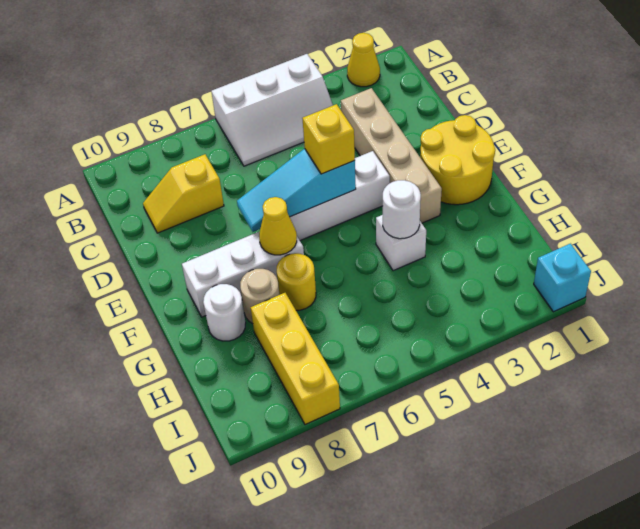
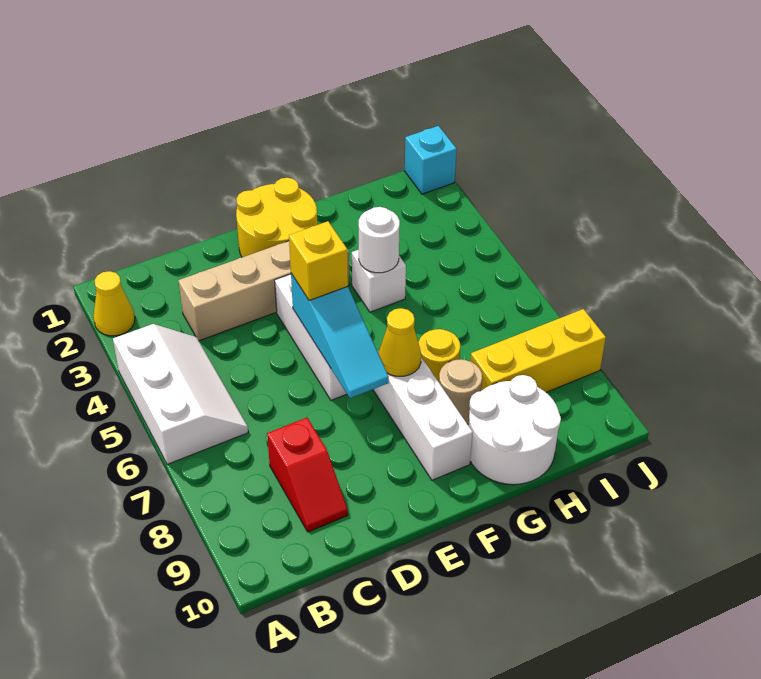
yellow 1x2 slope [143,154,224,233] -> red 1x2 slope [267,418,348,532]
white 1x1 round brick [203,284,246,341] -> white 2x2 round brick [469,375,561,485]

